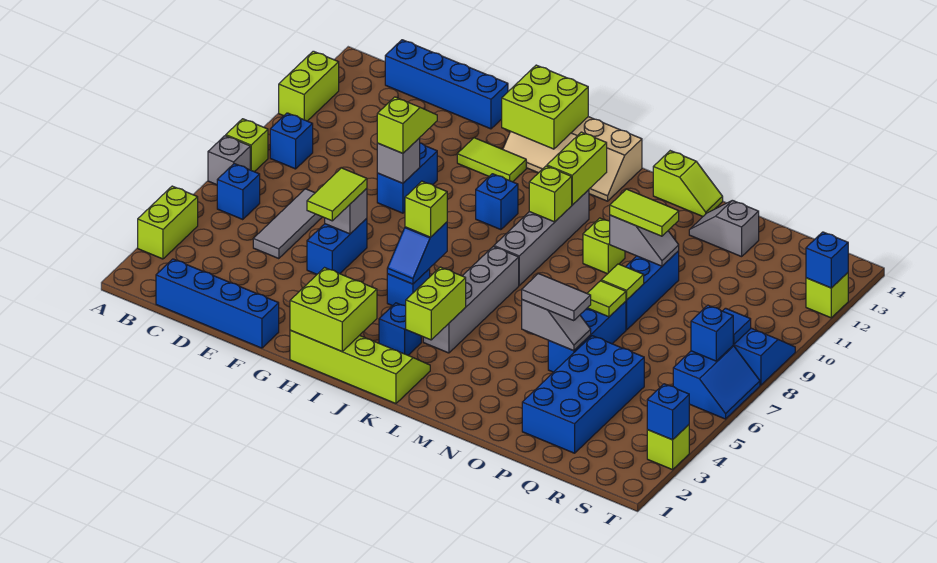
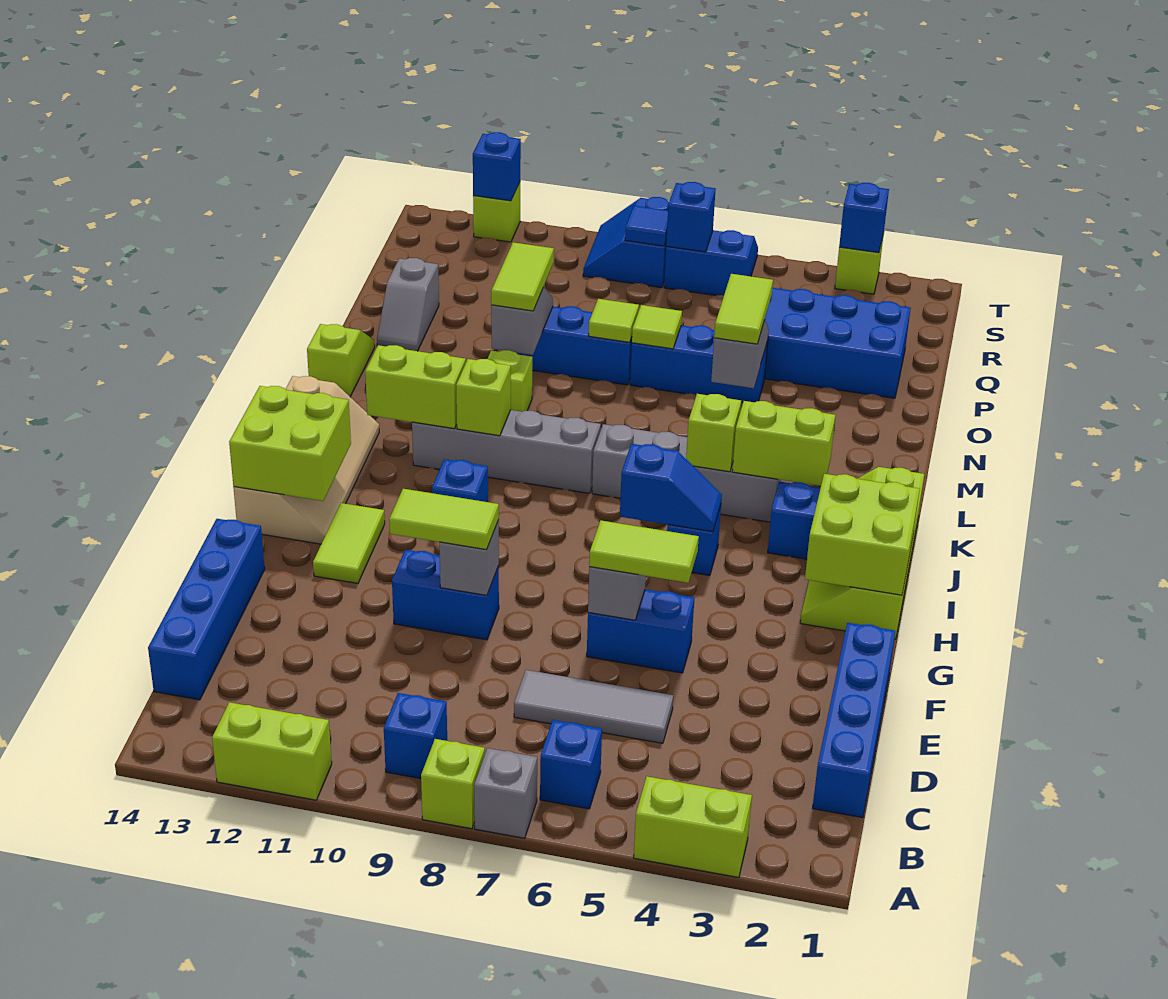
lime 1x2 slope [377,97,437,153] -> lime 1x2 tile [389,489,499,550]
lime 1x1 brick [405,181,447,237] -> lime 1x1 brick moved to [686,394,741,472]
grey 1x2 tile [522,274,591,321] -> lime 1x2 tile [714,274,773,344]

